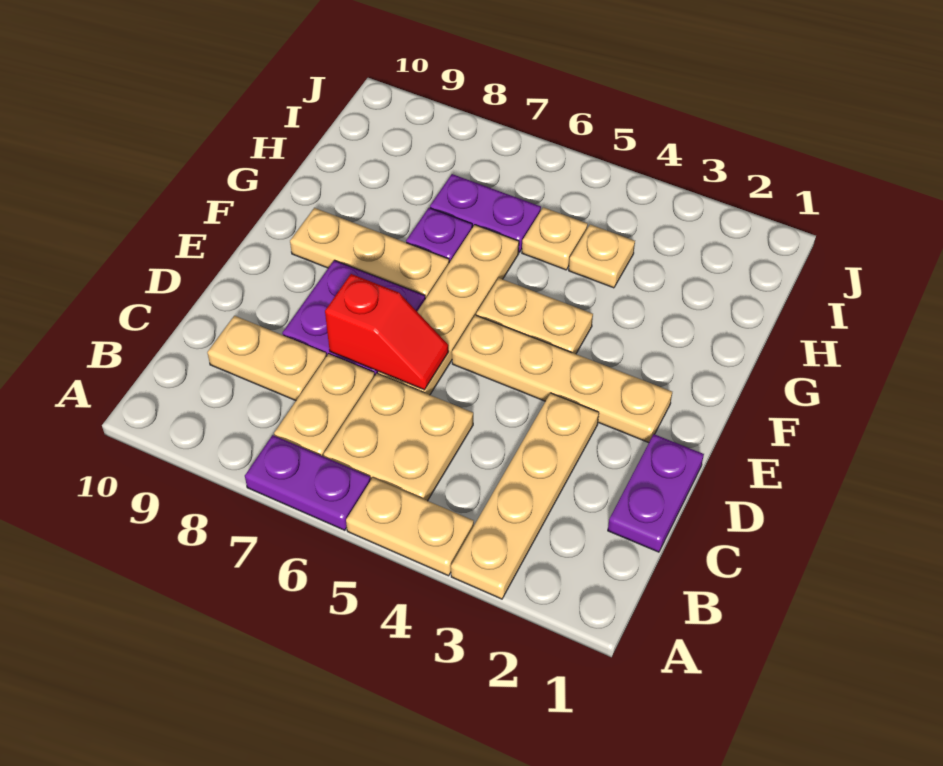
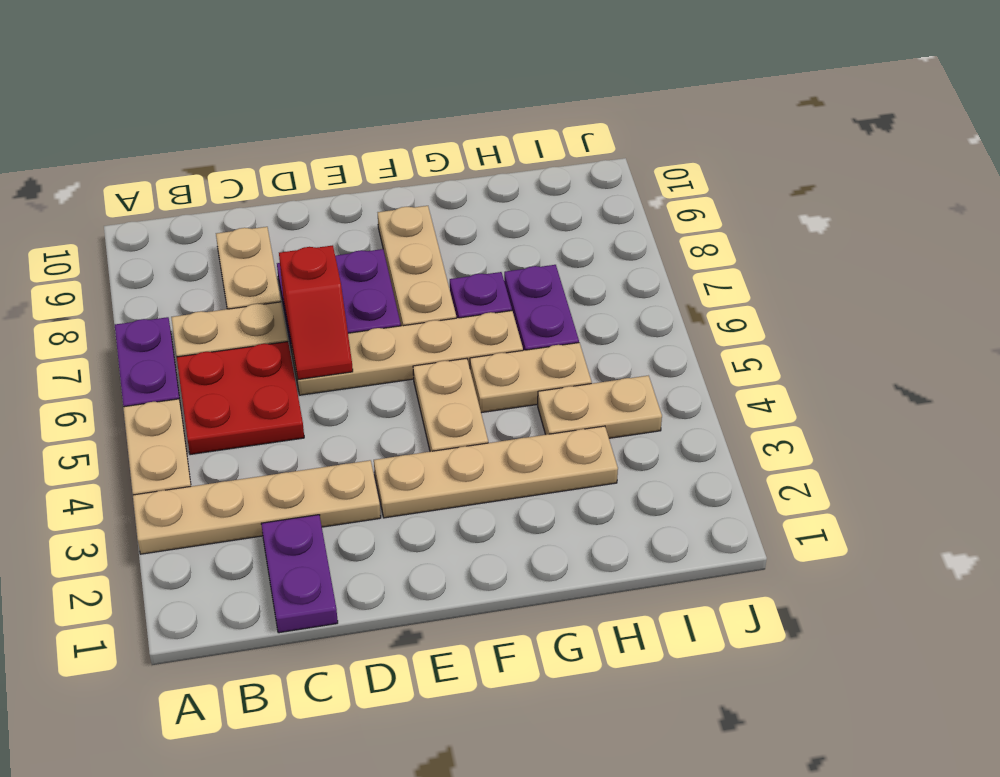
tan 2x2 plate [324,374,473,501] -> red 2x2 plate [177,342,304,455]
purple 1x2 plate [608,434,704,552] -> purple 1x2 plate turned to [261,515,338,633]
tan 1x4 plate [452,315,672,443] -> tan 1x4 plate turned to [374,426,618,518]
tan 1x1 plate [569,225,635,288] -> tan 1x2 plate [538,376,662,438]
tan 1x1 plate [522,207,588,270] -> tan 1x2 plate [470,343,592,413]

